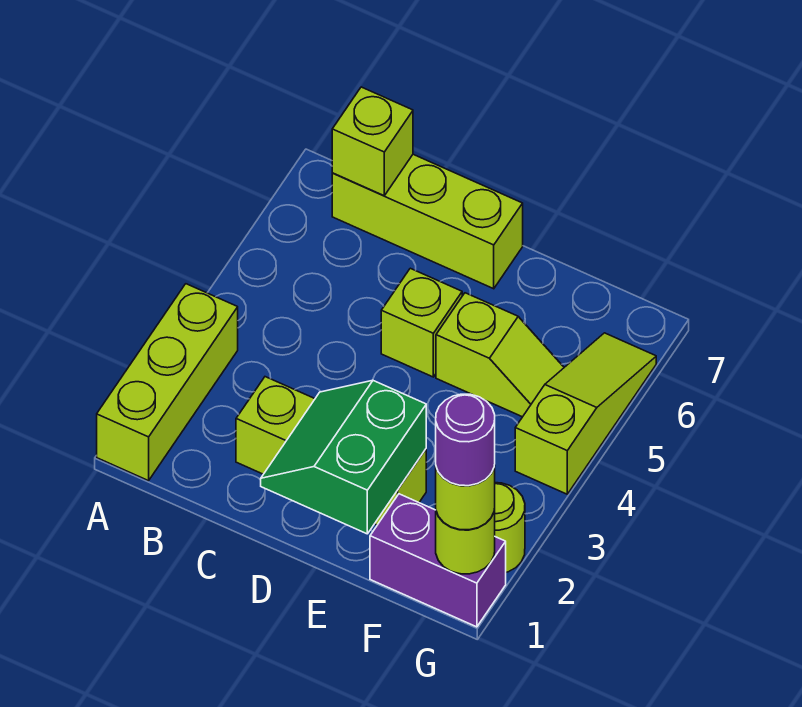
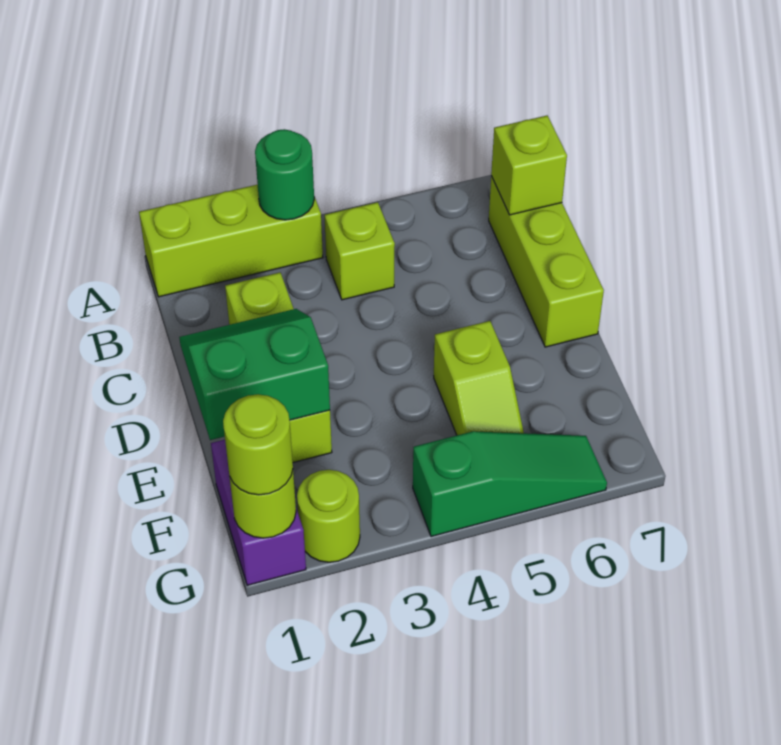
none -> green 1x1 round brick [255,129,314,220]
lime 1x1 brick [381,268,462,377] -> lime 1x1 brick moved to [325,202,395,300]
purple 1x1 round brick [436,394,495,486] -> none
lime 1x3 slope [515,333,656,494] -> green 1x3 slope [413,431,607,537]

